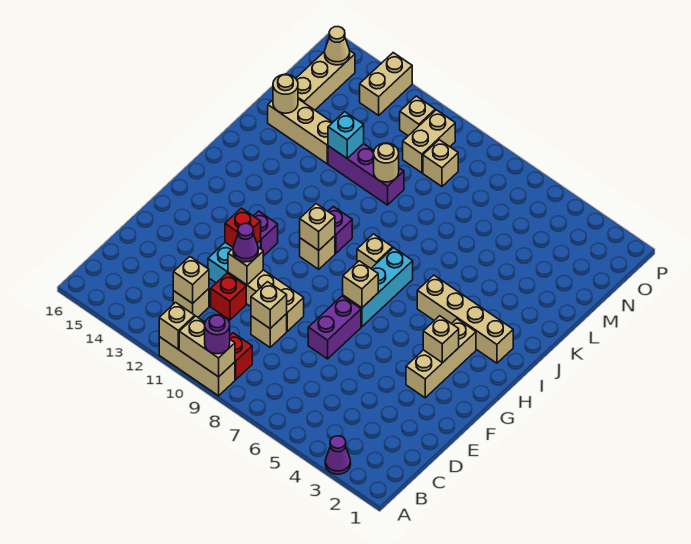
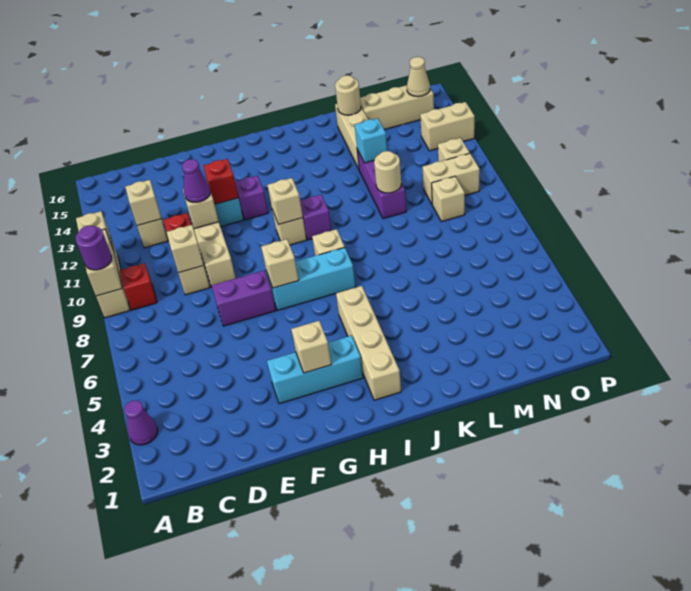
tan 1x3 brick [406,319,476,398] -> cyan 1x3 brick [267,335,363,404]

